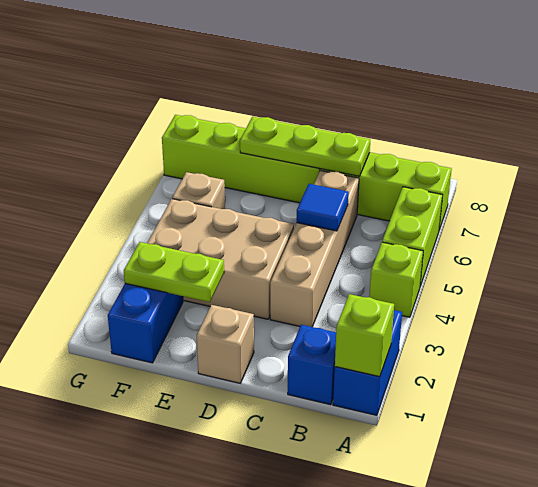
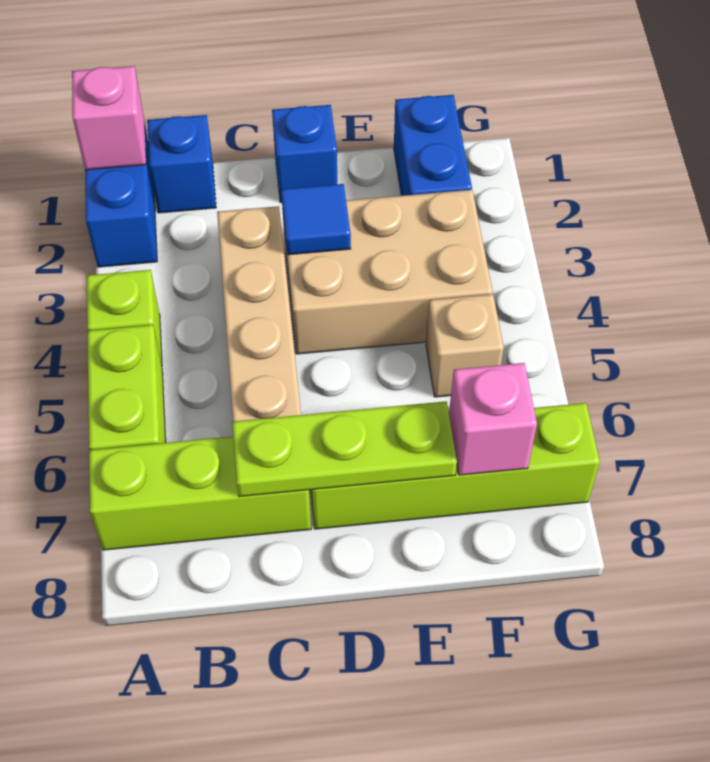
lime 1x1 brick [335,294,394,377] -> pink 1x1 brick [72,66,146,170]
blue 1x1 tile [297,184,349,231] -> blue 1x1 tile moved to [281,184,351,255]
tan 1x1 brick [197,305,254,383] -> blue 1x1 brick [272,105,337,203]
lime 1x2 plate [124,242,224,302] -> none
none -> pink 1x1 brick [449,363,537,475]

